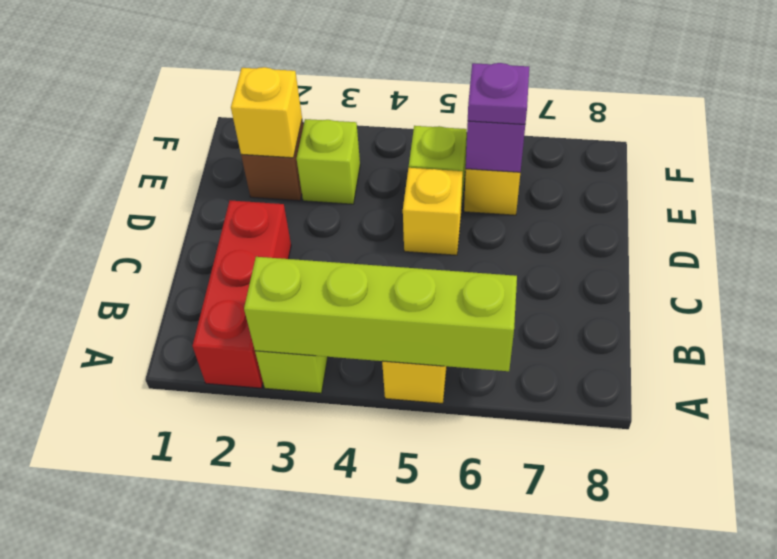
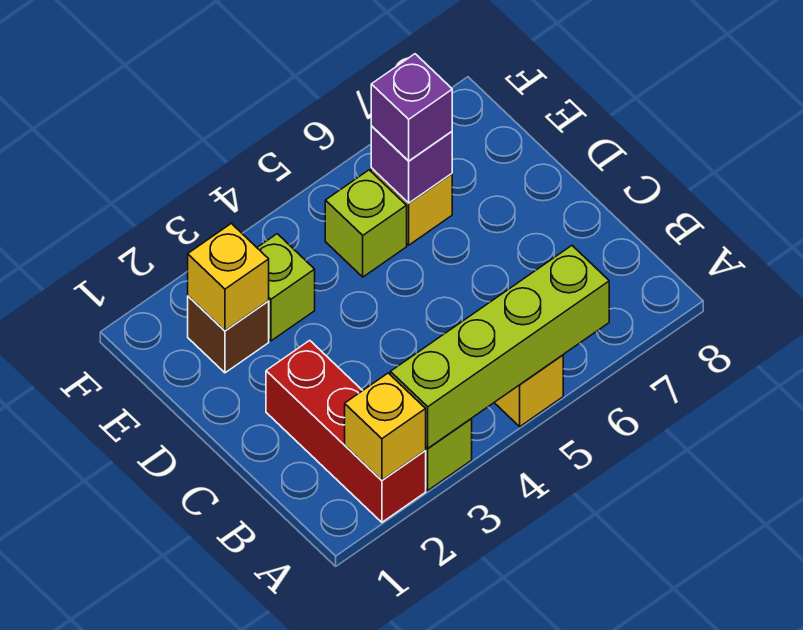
yellow 1x1 brick [403,168,463,255] -> yellow 1x1 brick moved to [345,373,426,480]
purple 1x1 plate [468,63,529,124] -> purple 1x1 brick [371,54,452,161]

